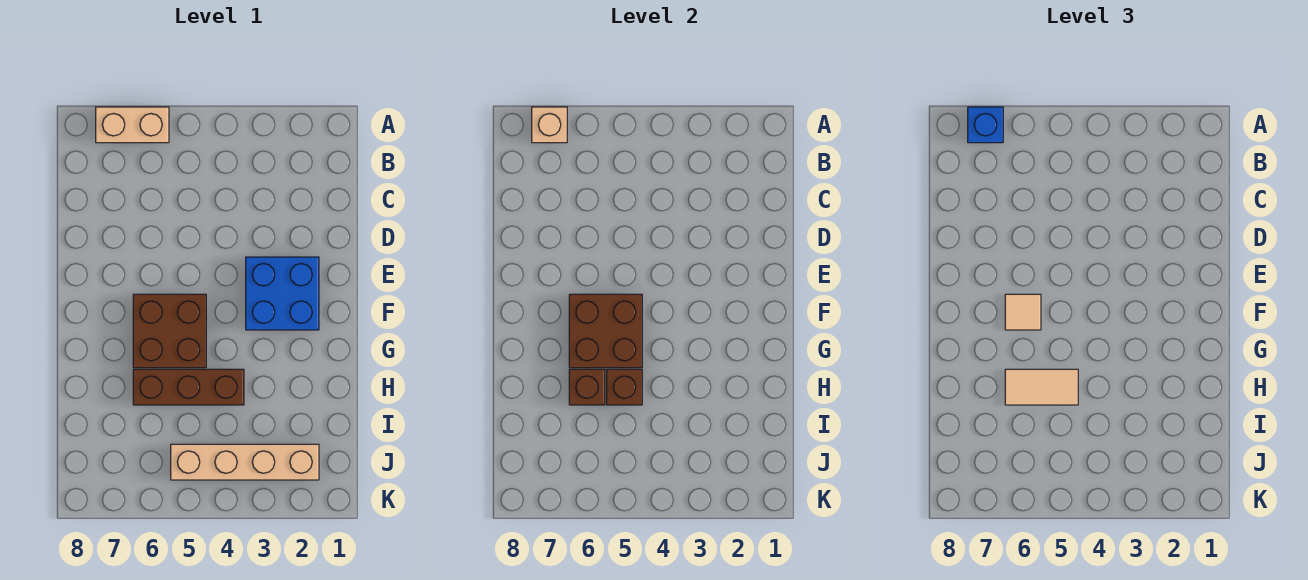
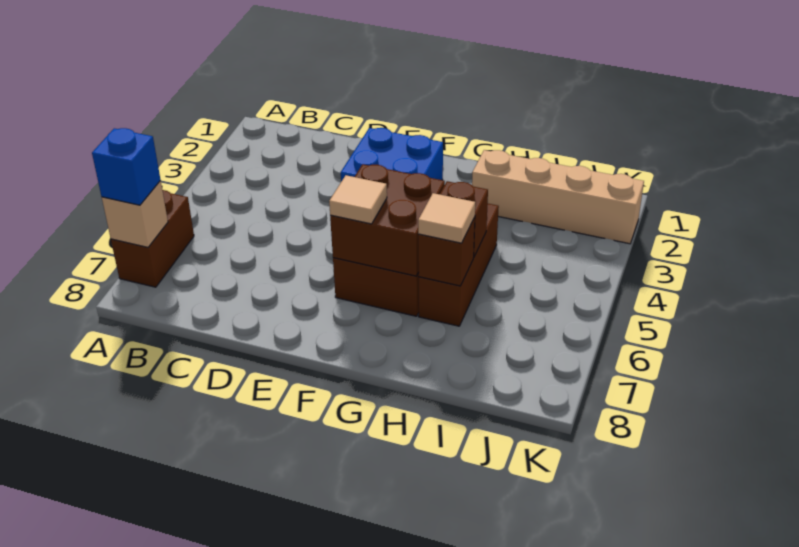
tan 1x2 brick [96,107,169,143] -> brown 1x2 brick [111,190,194,287]
tan 1x2 tile [1005,369,1078,405] -> tan 1x1 tile [418,193,475,243]
tan 1x4 brick [171,444,319,480] -> tan 1x4 brick turned to [472,150,644,244]

